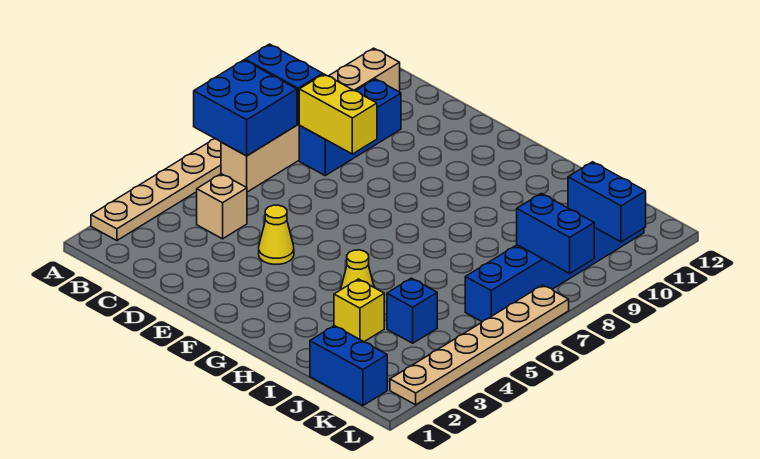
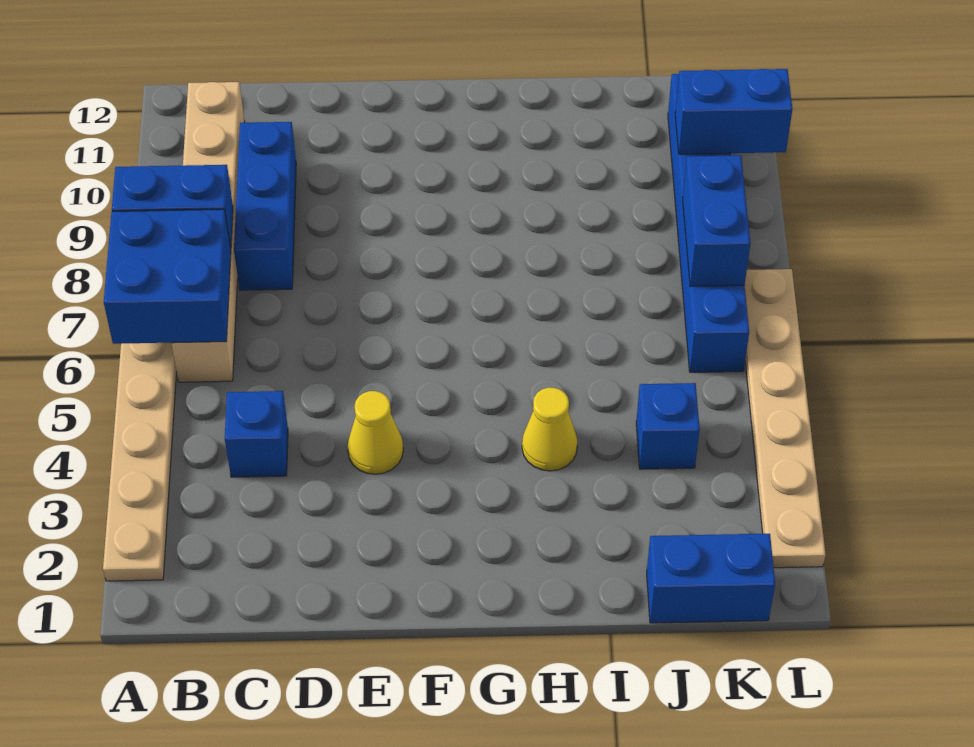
tan 1x1 brick [197,174,247,239] -> blue 1x1 brick [225,391,288,477]
yellow 1x2 brick [299,74,377,154] -> none
yellow 1x1 brick [334,279,384,342] -> none
blue 1x2 brick [517,194,594,273] -> blue 1x2 brick turned to [683,155,750,286]

